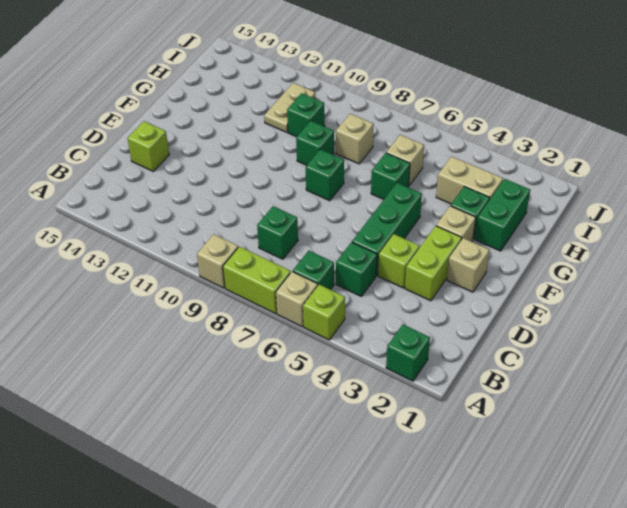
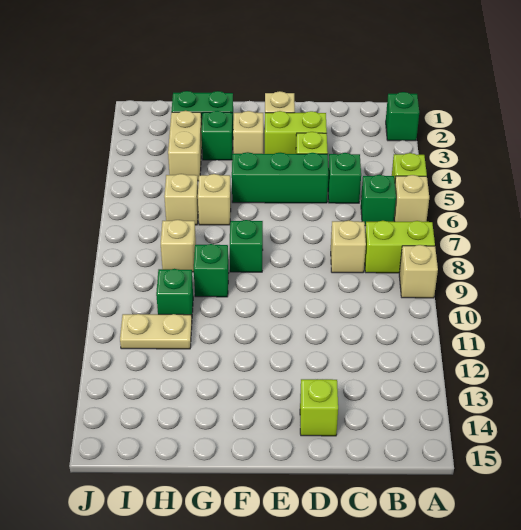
lime 1x2 brick [223,246,291,314] -> lime 1x2 brick turned to [365,221,435,273]
green 1x1 brick [257,206,298,259] -> tan 1x1 brick [331,220,366,273]
green 1x1 brick [371,153,410,199] -> tan 1x1 brick [198,174,231,225]

